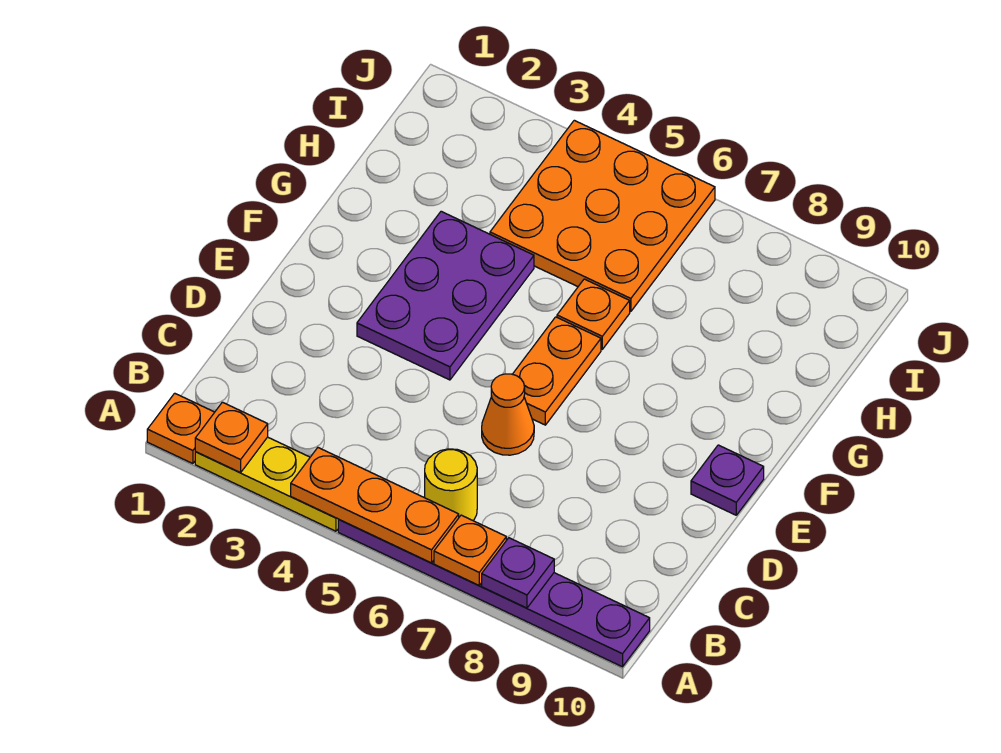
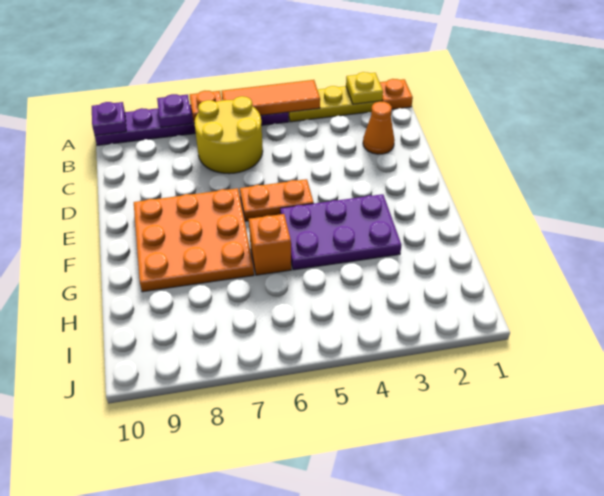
orange 1x1 plate [195,402,268,473] -> yellow 1x1 plate [346,72,383,104]
orange 1x3 plate [291,448,459,563] -> orange 1x3 tile [222,80,320,115]
yellow 1x1 round brick [425,449,477,521] -> yellow 2x2 round brick [194,96,263,174]
orange 1x1 cone [482,374,534,455] -> orange 1x1 cone moved to [363,101,395,154]
purple 2x3 plate [357,211,534,380] -> purple 2x3 plate turned to [280,194,401,270]
orange 1x2 plate [513,317,601,425] -> orange 1x2 plate turned to [240,179,314,221]
purple 1x1 plate [691,445,764,515] -> purple 1x1 plate moved to [92,102,126,135]
orange 1x1 plate [557,279,630,349] -> orange 1x1 brick [249,214,291,275]
orange 3x3 plate [490,120,715,312] -> orange 3x3 plate moved to [134,188,254,292]

